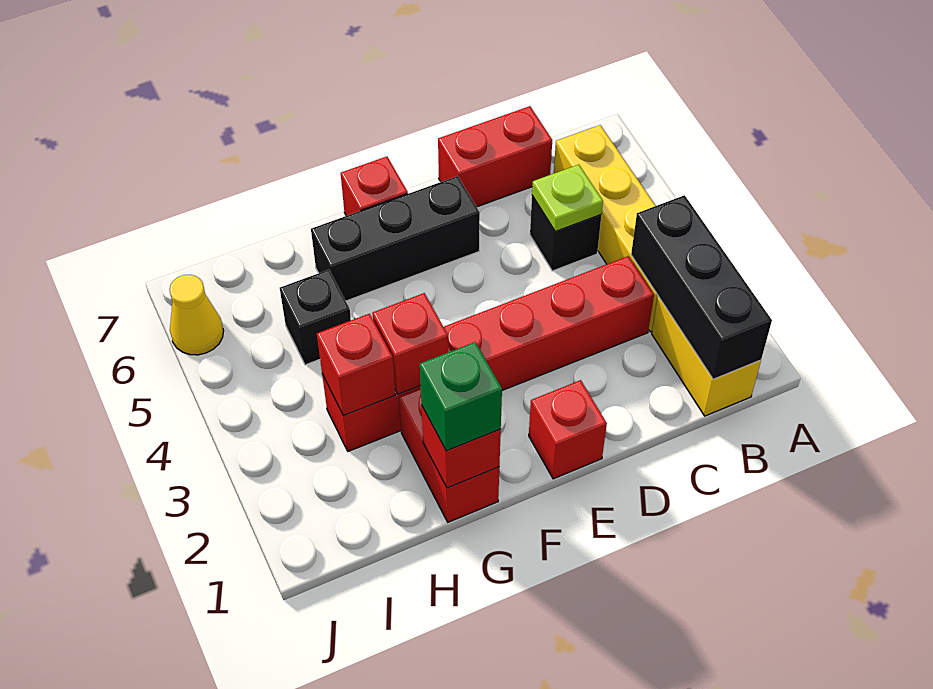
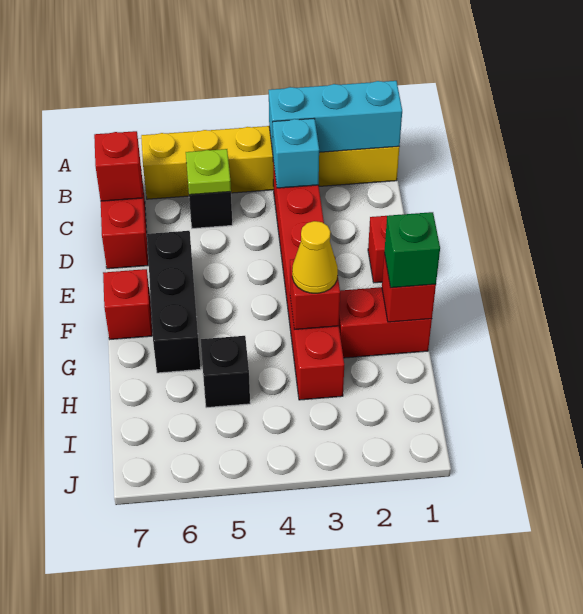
black 1x3 brick [631,195,772,379] -> cyan 1x3 brick [269,81,402,152]
none -> cyan 1x1 brick [273,119,320,188]
red 1x1 brick [317,314,395,415] -> red 1x1 brick moved to [94,131,143,201]
yellow 1x1 cone [170,275,224,355] -> yellow 1x1 cone moved to [292,221,338,293]

